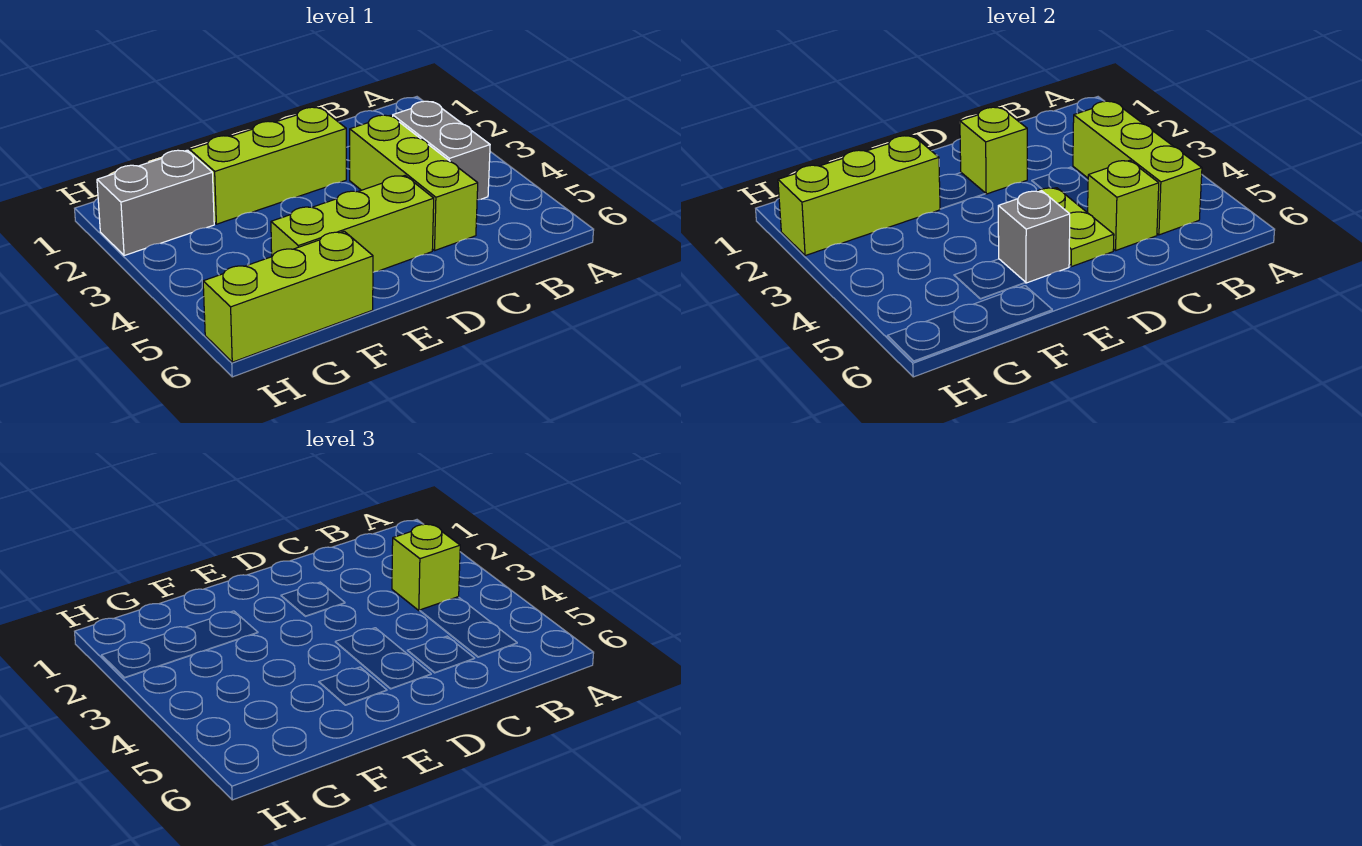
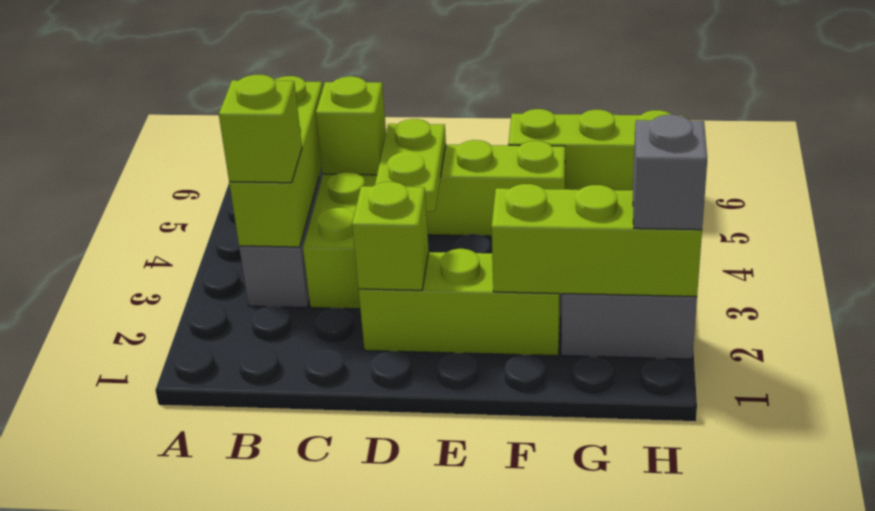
grey 1x1 brick [998,191,1070,283] -> grey 1x1 brick moved to [633,115,707,230]

